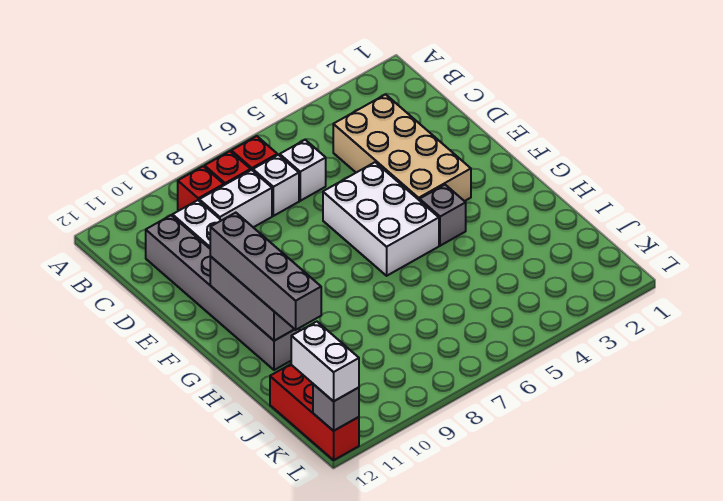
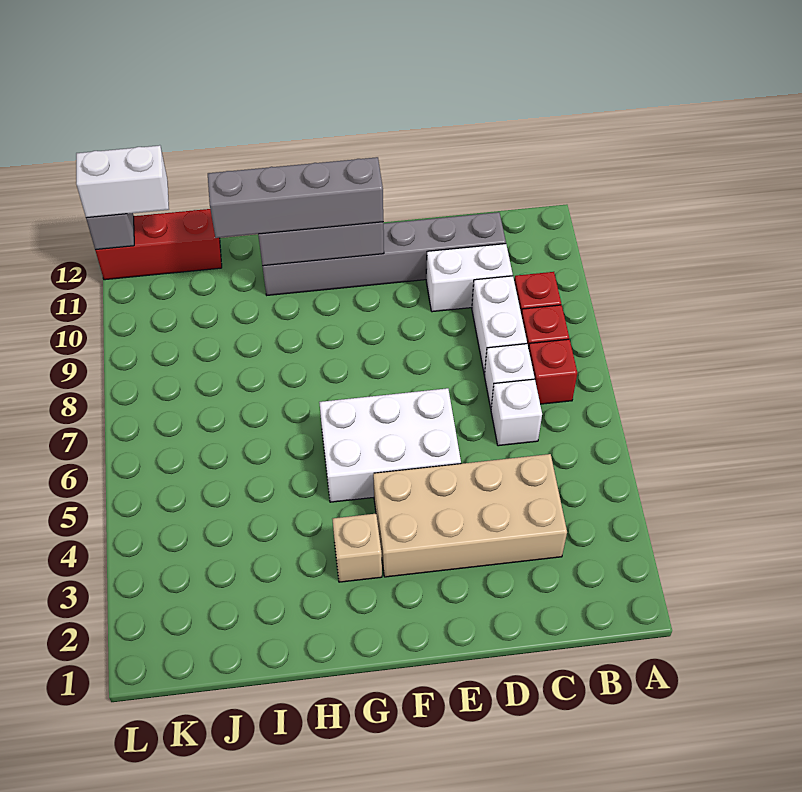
none -> tan 1x1 brick [333,514,382,582]
grey 1x1 brick [420,185,466,246] -> none

